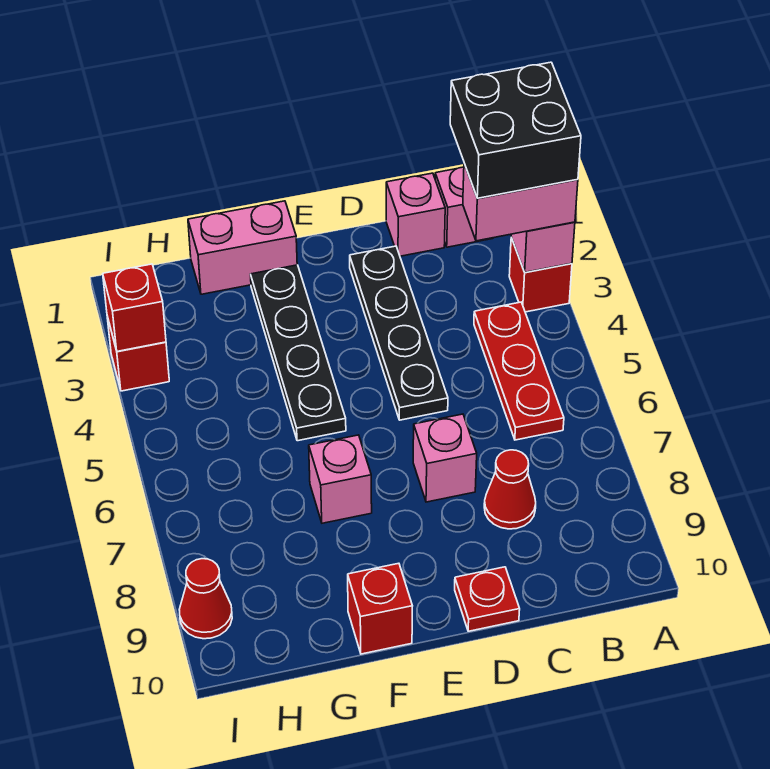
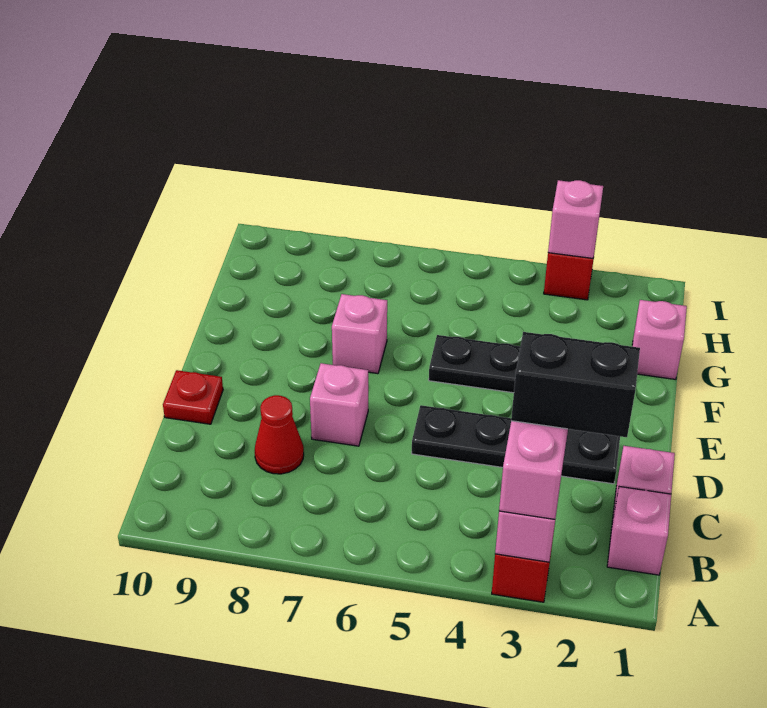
black 2x2 brick [450,62,581,198] -> black 1x2 brick [511,332,640,437]
red 1x3 plate [474,302,564,440] -> none
pink 1x2 brick [188,201,297,294] -> pink 1x1 brick [632,300,687,379]
red 1x1 brick [348,563,412,654] -> none
red 1x1 brick [103,264,166,351] -> pink 1x1 brick [548,180,603,258]
red 1x1 cone [179,559,232,639] -> none

